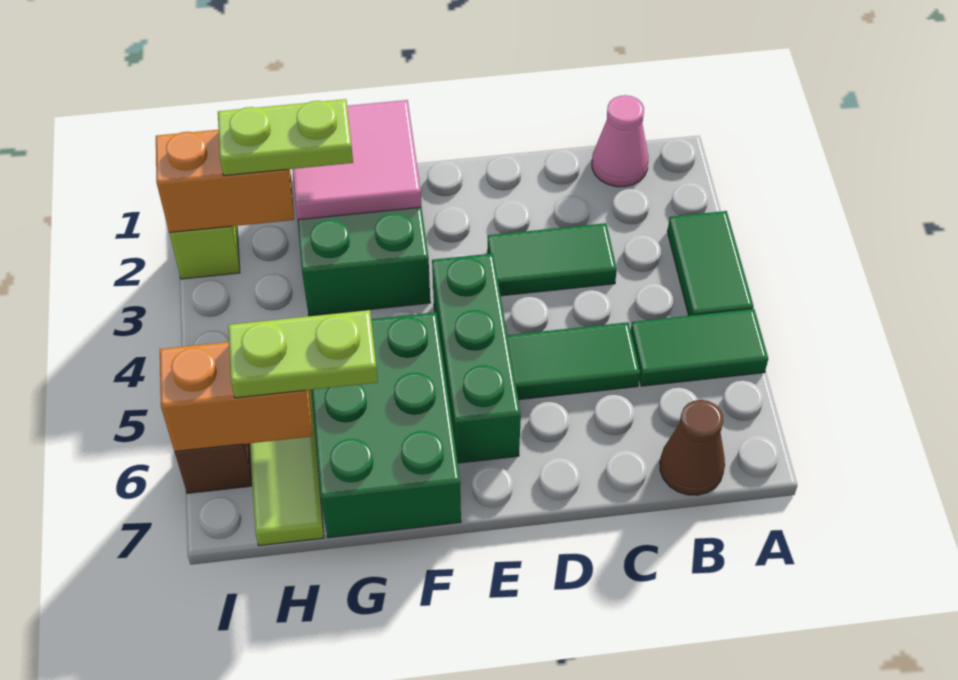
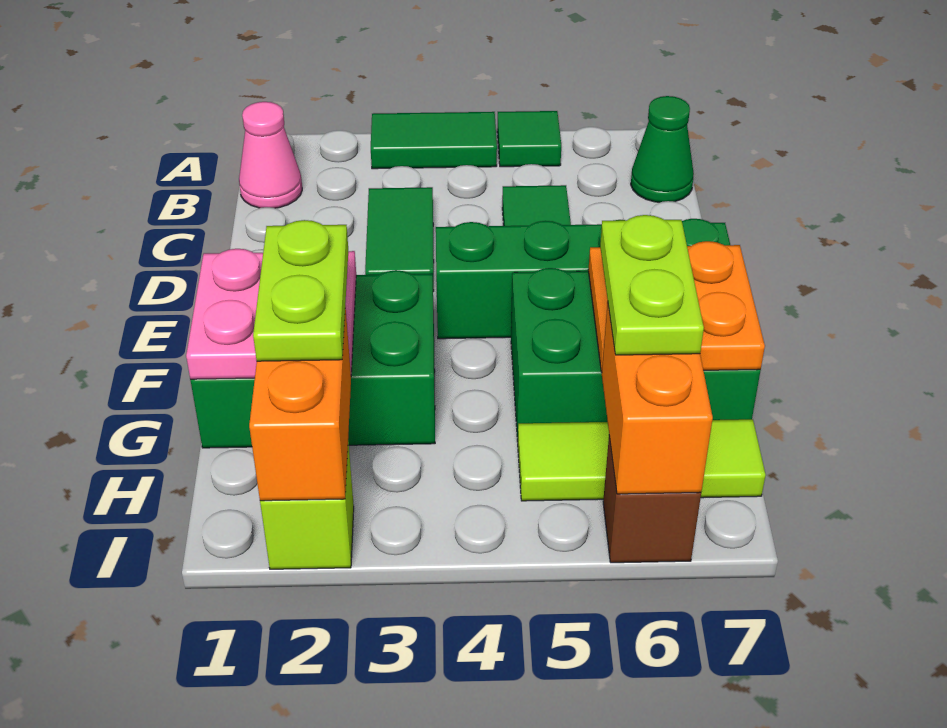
green 1x2 tile [631,309,768,386] -> green 1x1 tile [497,111,561,167]
brown 1x1 cone [660,400,725,495] -> green 1x1 cone [631,96,694,202]
green 1x3 brick [432,253,521,463] -> green 1x4 brick [436,219,730,339]
pink 2x2 tile [292,100,421,220] -> pink 2x2 plate [186,249,356,379]
none -> orange 2x2 plate [588,241,765,372]

